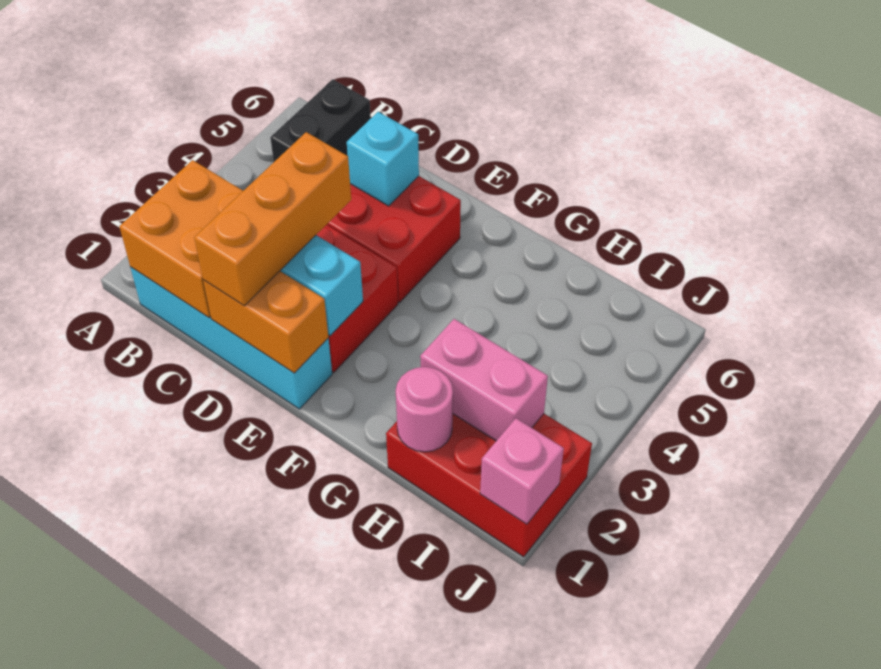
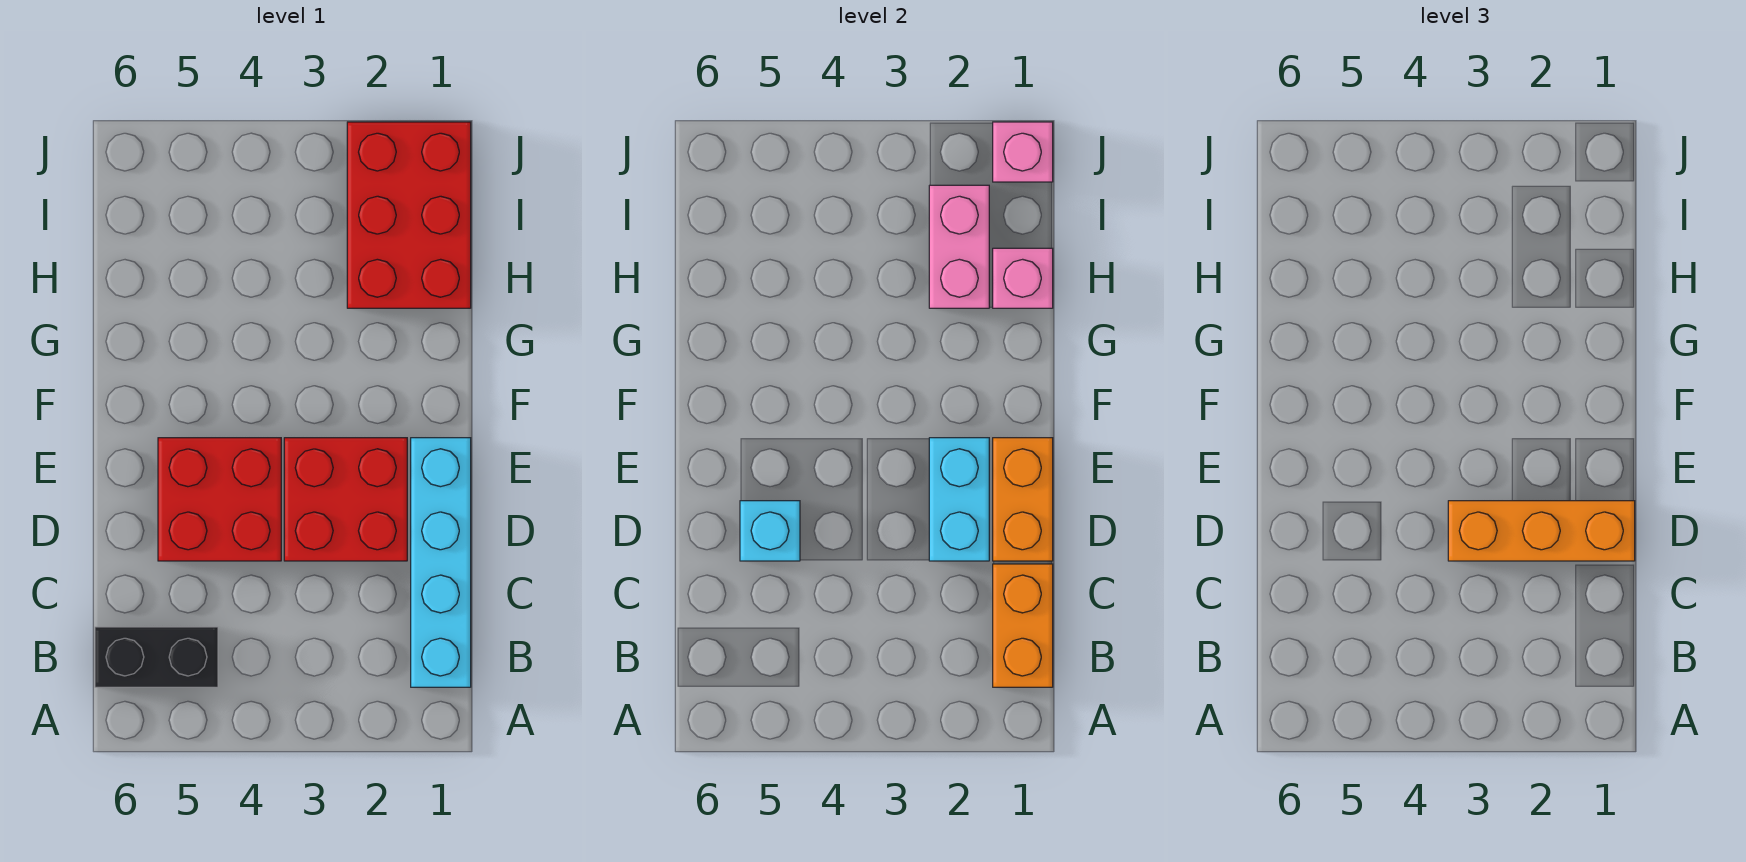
orange 2x2 brick [119,160,243,317] -> orange 1x2 brick [993,564,1053,687]
pink 1x1 round brick [396,367,453,452] -> pink 1x1 brick [993,248,1053,308]

